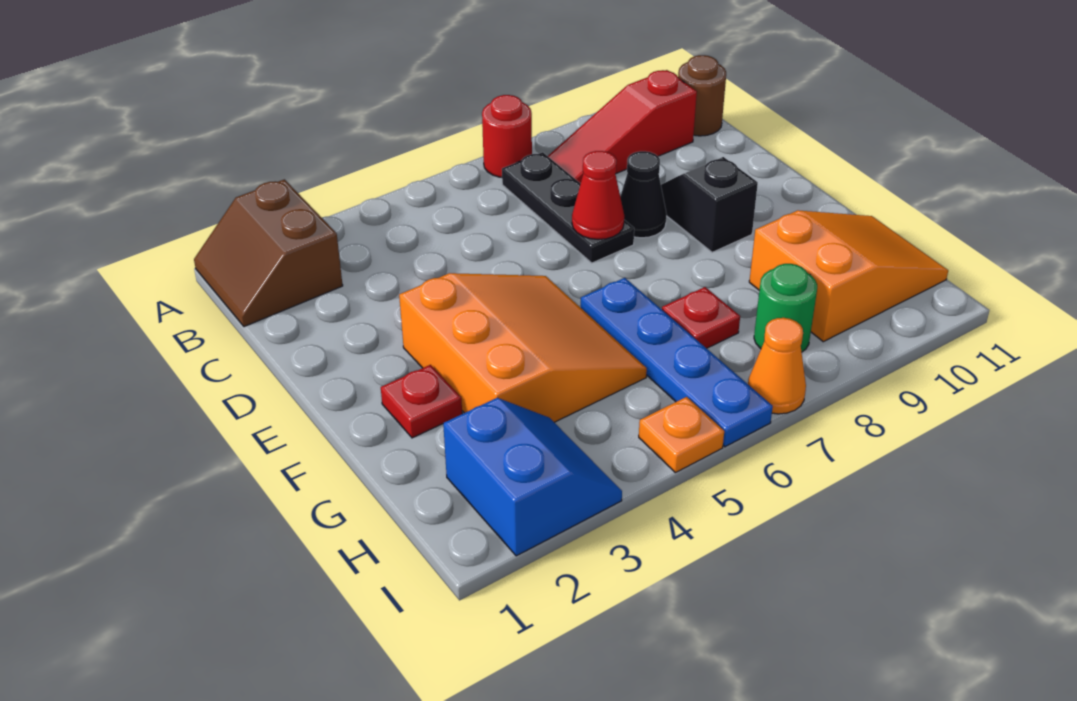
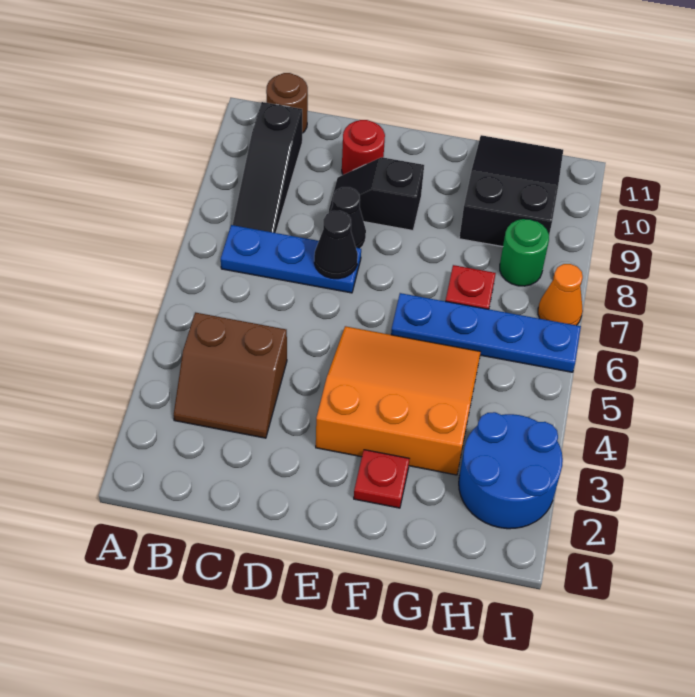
brown 2x2 slope [194,179,343,327] -> brown 2x2 slope moved to [174,312,287,438]
red 1x1 round brick [482,95,532,177] -> red 1x1 round brick moved to [342,120,385,175]
black 1x3 plate [502,152,634,263] -> blue 1x3 plate [221,225,361,293]
red 1x3 slope [548,70,697,183] -> black 1x3 slope [233,102,302,233]
red 1x1 cone [572,151,624,240] -> black 1x1 cone [314,211,358,279]
orange 2x3 slope [749,210,948,342] -> black 2x3 slope [459,135,563,247]
blue 2x2 slope [443,398,622,556] -> blue 2x2 round brick [459,412,563,529]
orange 1x1 plate [639,397,724,473] -> none

